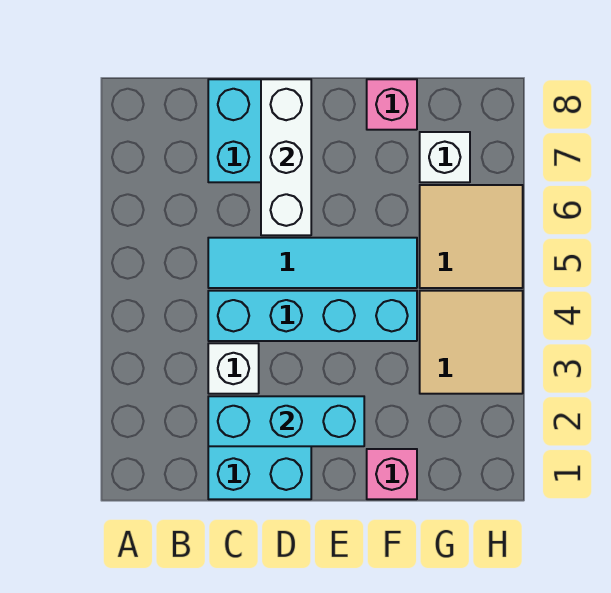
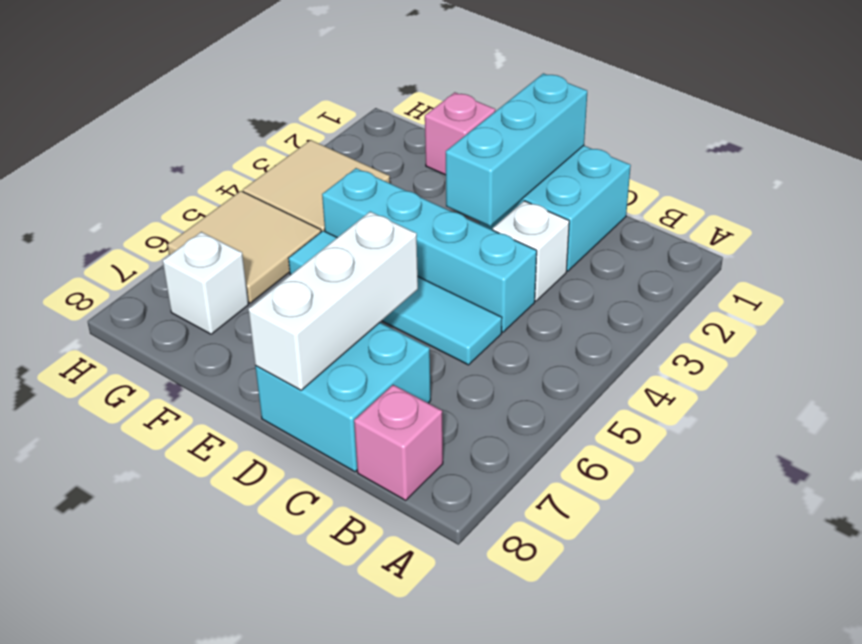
cyan 1x3 brick [208,396,364,446] -> cyan 1x3 brick turned to [446,73,587,226]
pink 1x1 brick [367,79,417,130] -> pink 1x1 brick moved to [354,385,443,500]

